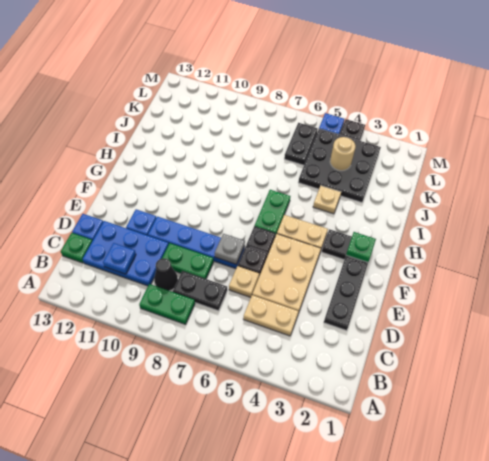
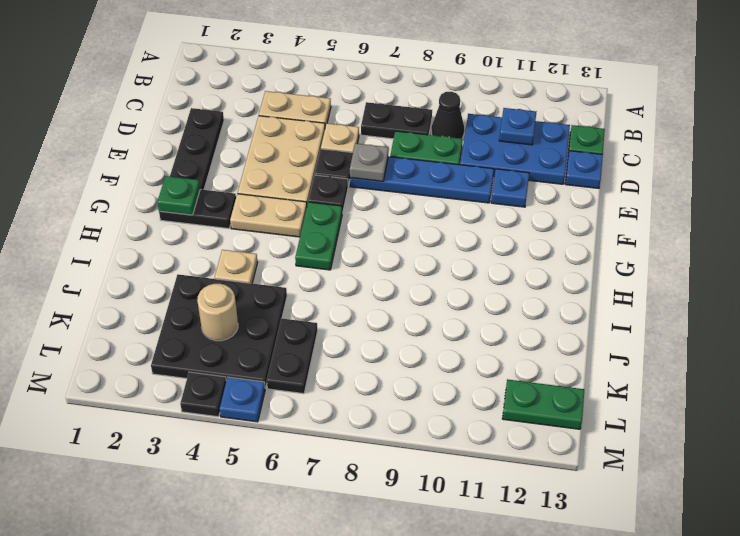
green 1x2 plate [139,284,195,324] -> green 1x2 plate moved to [502,379,585,429]

